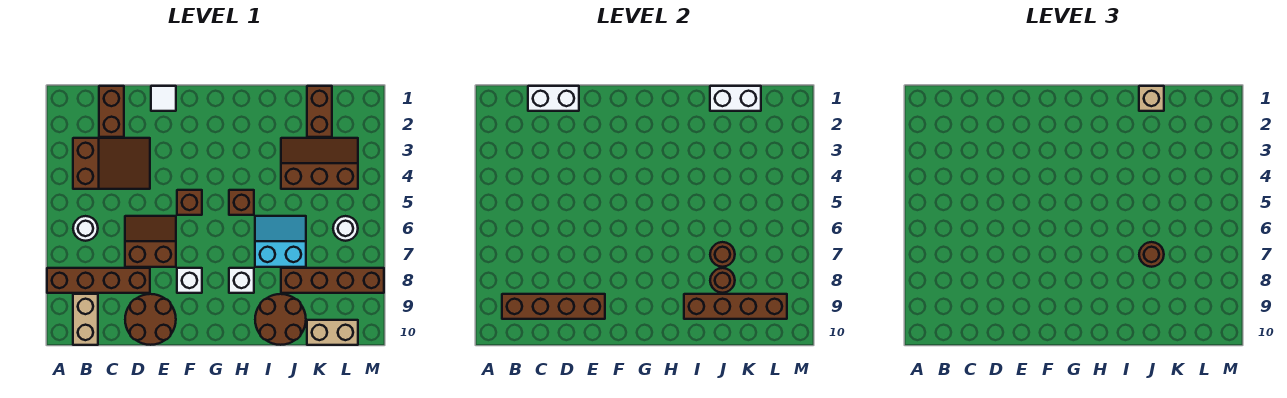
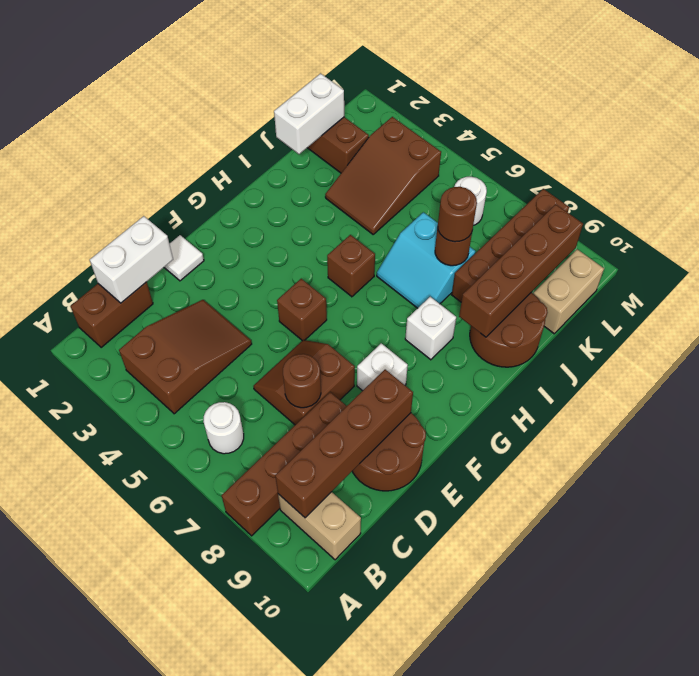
brown 1x2 brick [99,86,124,137] -> brown 1x2 brick turned to [71,282,153,348]
cyan 2x2 slope [255,216,306,267] -> cyan 2x2 slope turned to [377,212,476,308]
tan 1x1 brick [1139,86,1164,111] -> none
brown 2x3 slope [281,138,358,189] -> brown 2x3 slope turned to [325,117,441,234]
brown 1x1 round brick [710,268,735,293] -> brown 1x1 round brick moved to [283,354,321,408]

